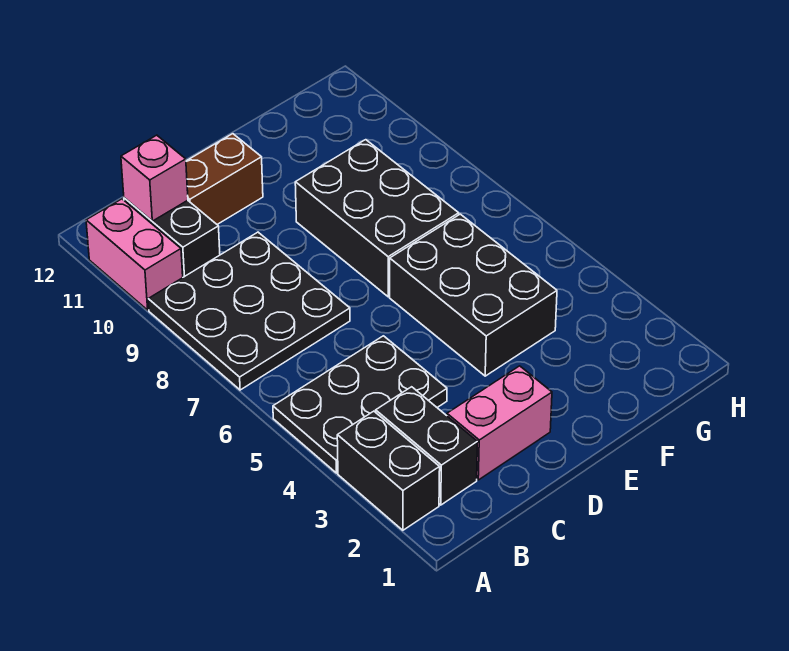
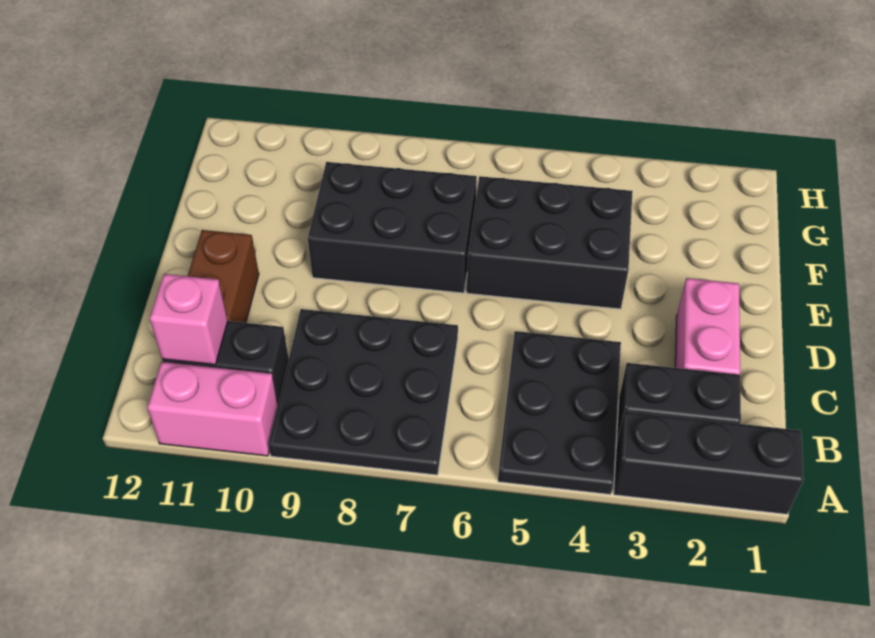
black 1x2 brick [337,411,440,530] -> black 1x3 brick [614,411,804,514]

